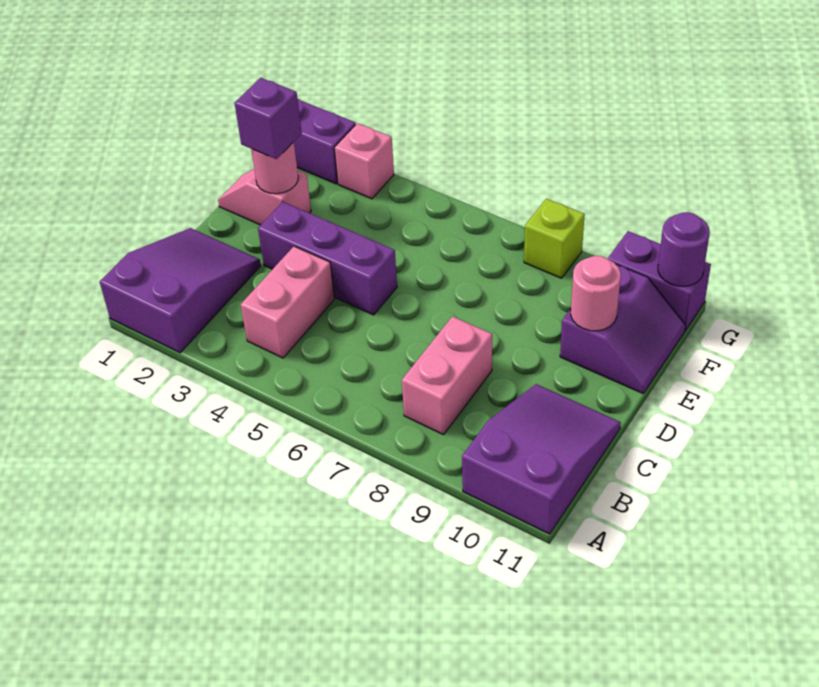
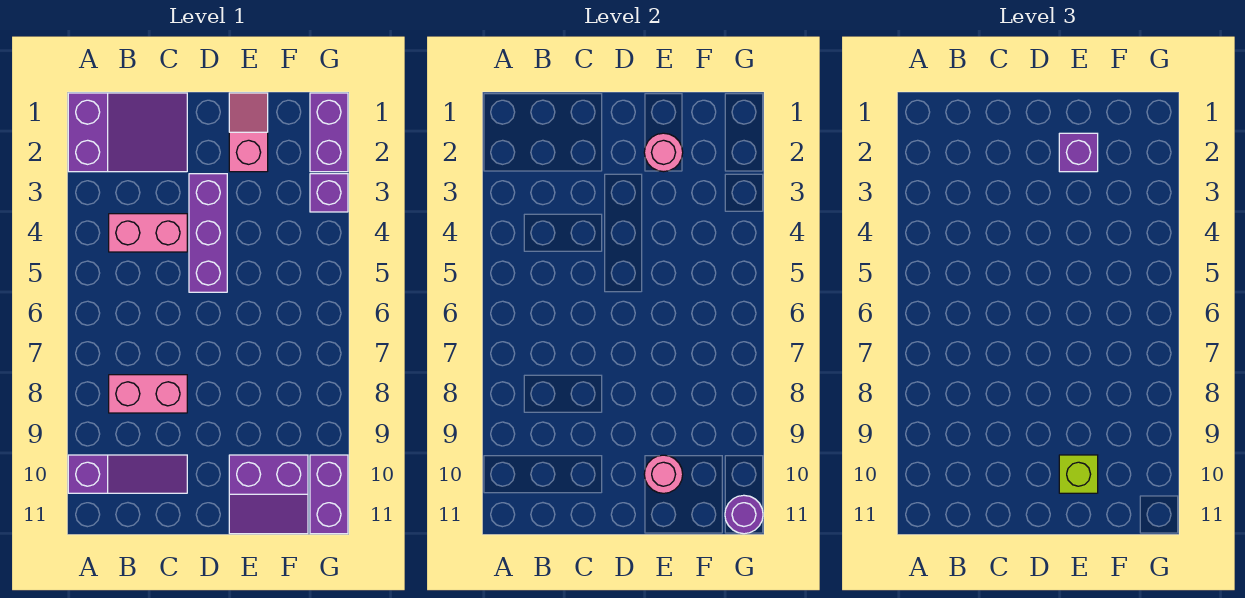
purple 2x3 slope [462,384,621,534] -> purple 1x3 slope [68,455,187,493]
pink 1x1 brick [334,123,394,199] -> purple 1x1 brick [310,174,348,212]
lime 1x1 brick [524,199,585,278] -> lime 1x1 brick moved to [1059,455,1098,493]

